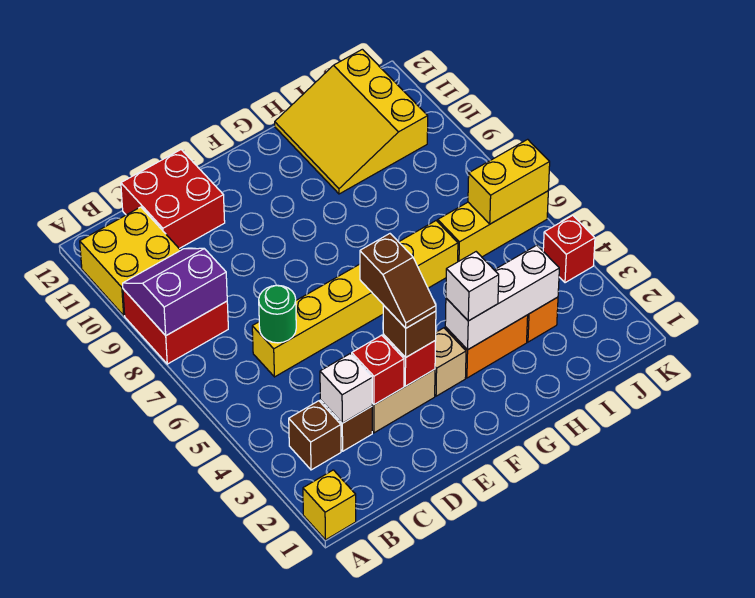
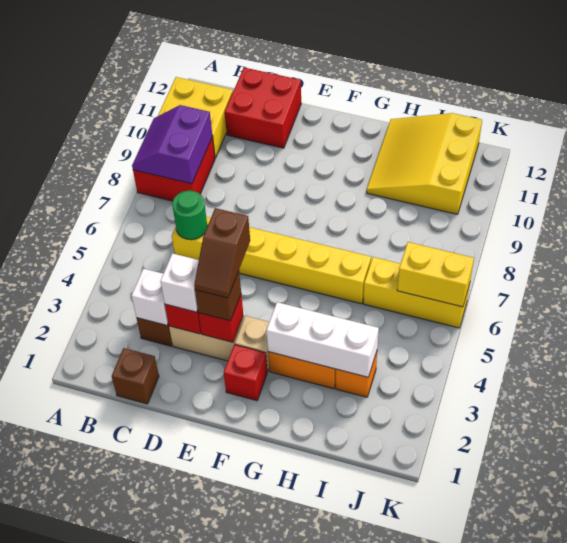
yellow 1x1 brick [303,470,356,540] -> none
purple 2x2 slope [123,248,227,336] -> purple 2x2 slope turned to [132,105,212,184]
brown 1x1 brick [289,401,341,470] -> brown 1x1 brick moved to [112,348,159,404]
white 1x1 brick [446,252,499,321] -> white 1x1 brick moved to [161,253,199,312]
red 1x1 brick [543,215,595,283] -> red 1x1 brick moved to [224,345,267,401]

